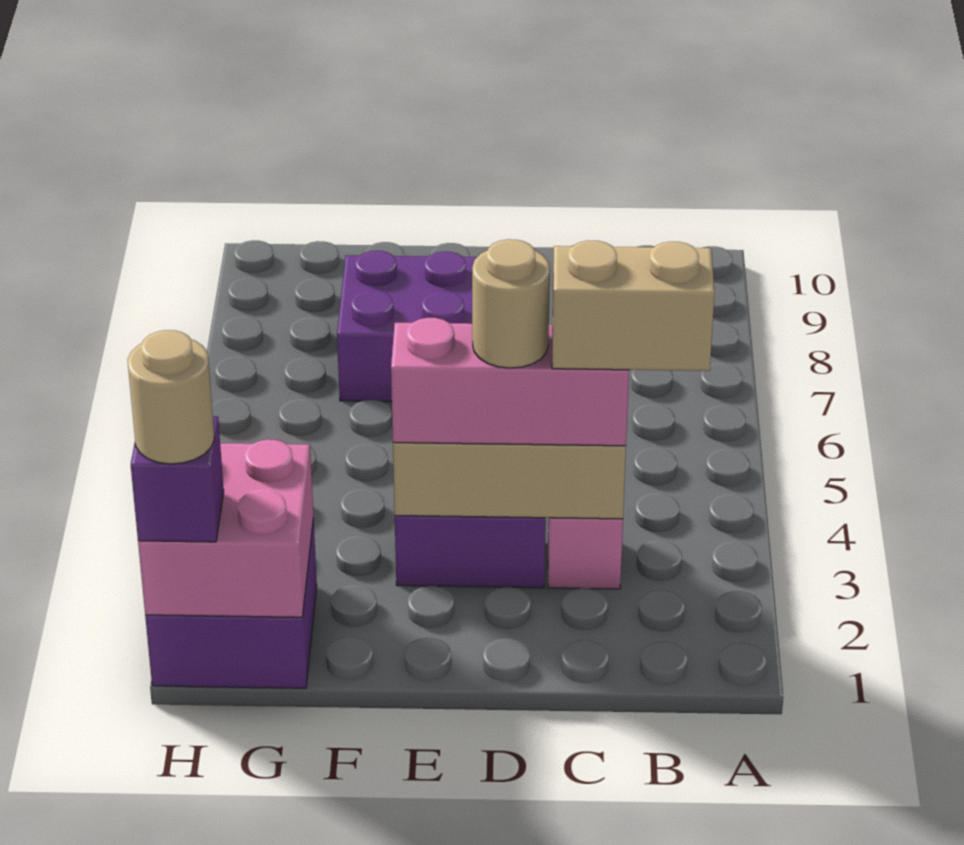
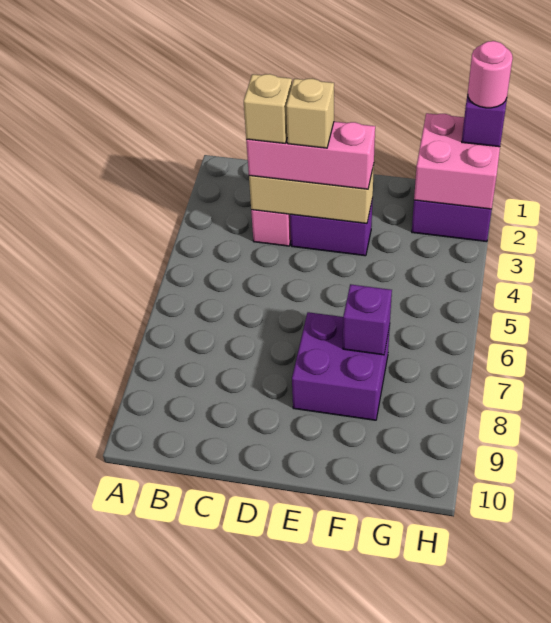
tan 1x2 brick [552,241,715,371] -> tan 1x1 brick [244,74,292,143]
tan 1x1 round brick [472,239,550,368] -> tan 1x1 brick [286,79,334,148]
none -> purple 1x1 brick [343,284,392,355]
tan 1x1 round brick [128,330,214,464] -> pink 1x1 round brick [468,41,513,108]

